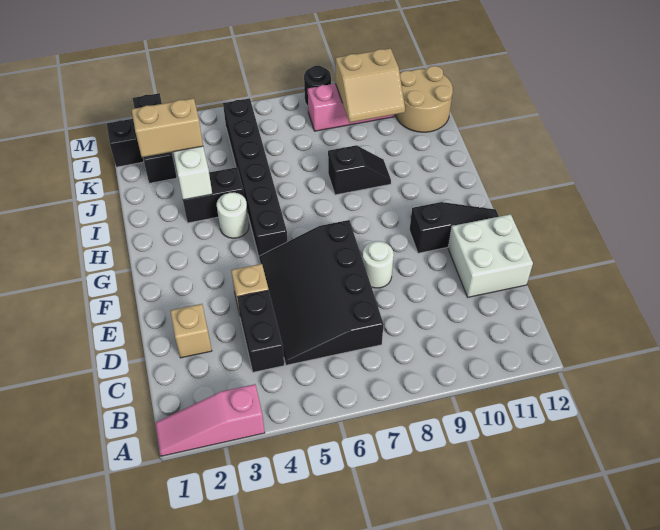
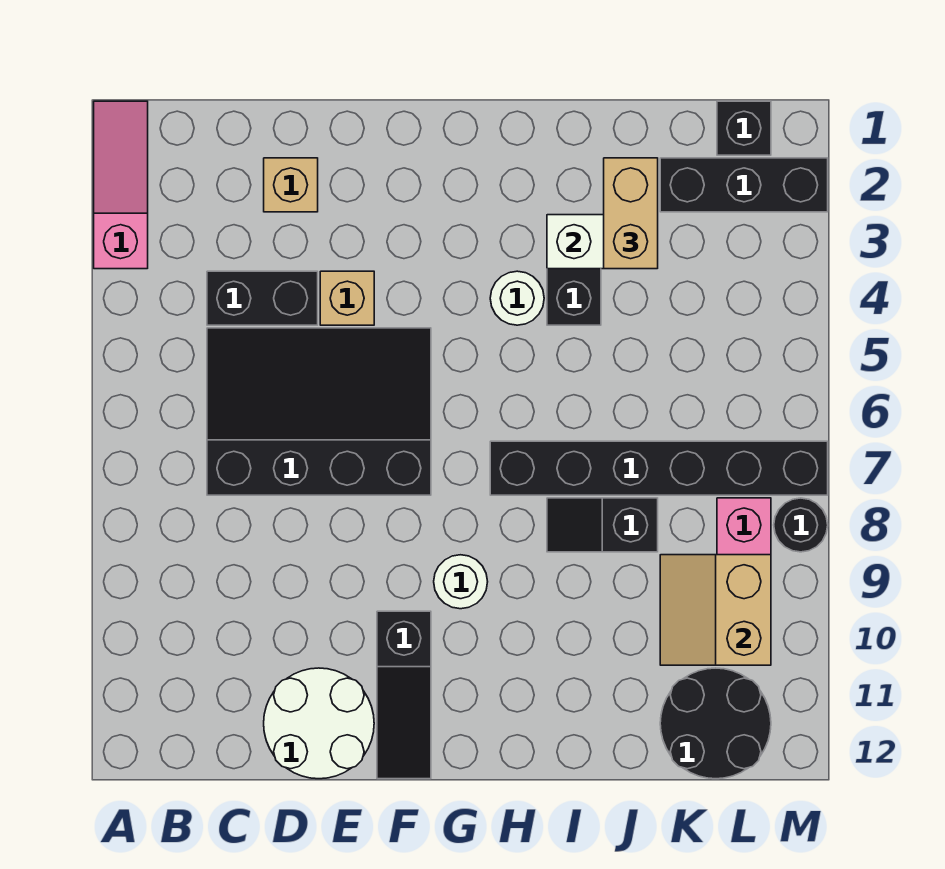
white 2x2 brick [448,214,533,297] -> white 2x2 round brick [264,668,374,779]
white 1x1 round brick [362,241,394,288] -> white 1x1 round brick moved to [434,555,488,609]
black 1x6 brick [223,98,288,256] -> black 1x6 brick moved to [490,441,828,495]
black 1x2 slope [328,145,391,195] -> black 1x2 slope turned to [547,498,658,552]
tan 2x2 round brick [395,66,453,132] -> black 2x2 round brick [660,668,771,779]

